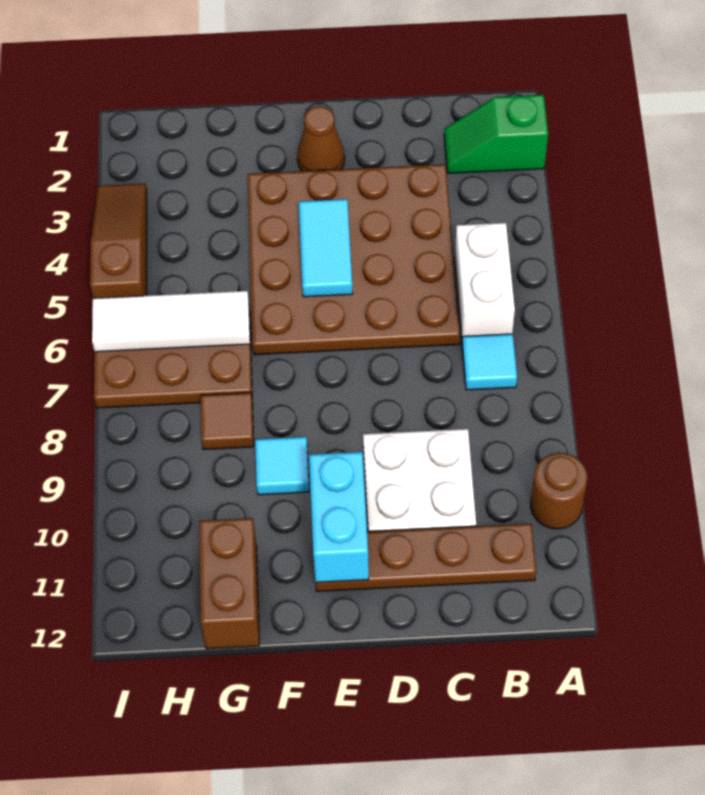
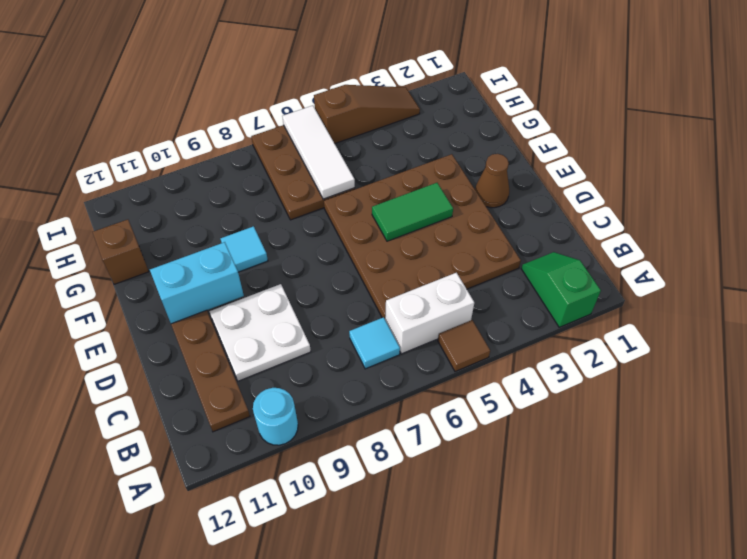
brown 1x1 round brick [530,453,587,529] -> cyan 1x1 round brick [253,388,298,445]
cyan 1x2 tile [299,199,353,297] -> green 1x2 tile [372,183,453,241]
brown 1x1 tile [201,393,254,450] -> brown 1x1 tile moved to [438,320,490,372]
brown 1x2 brick [199,518,259,649] -> brown 1x1 brick [93,220,149,284]

